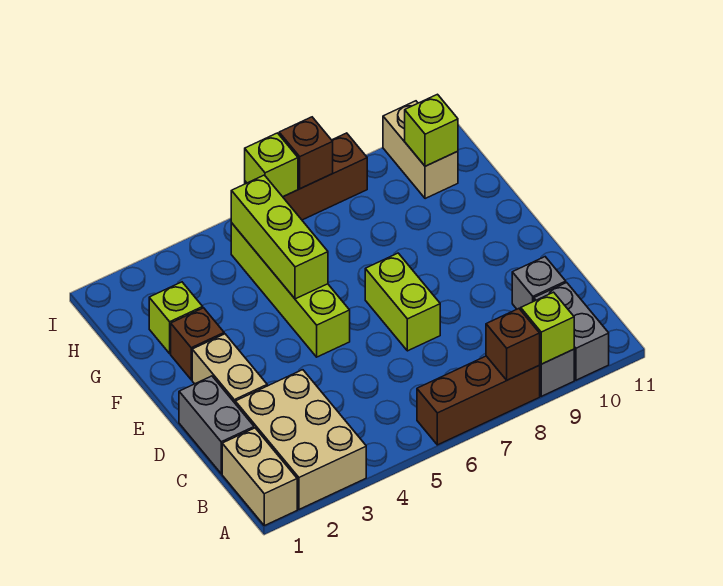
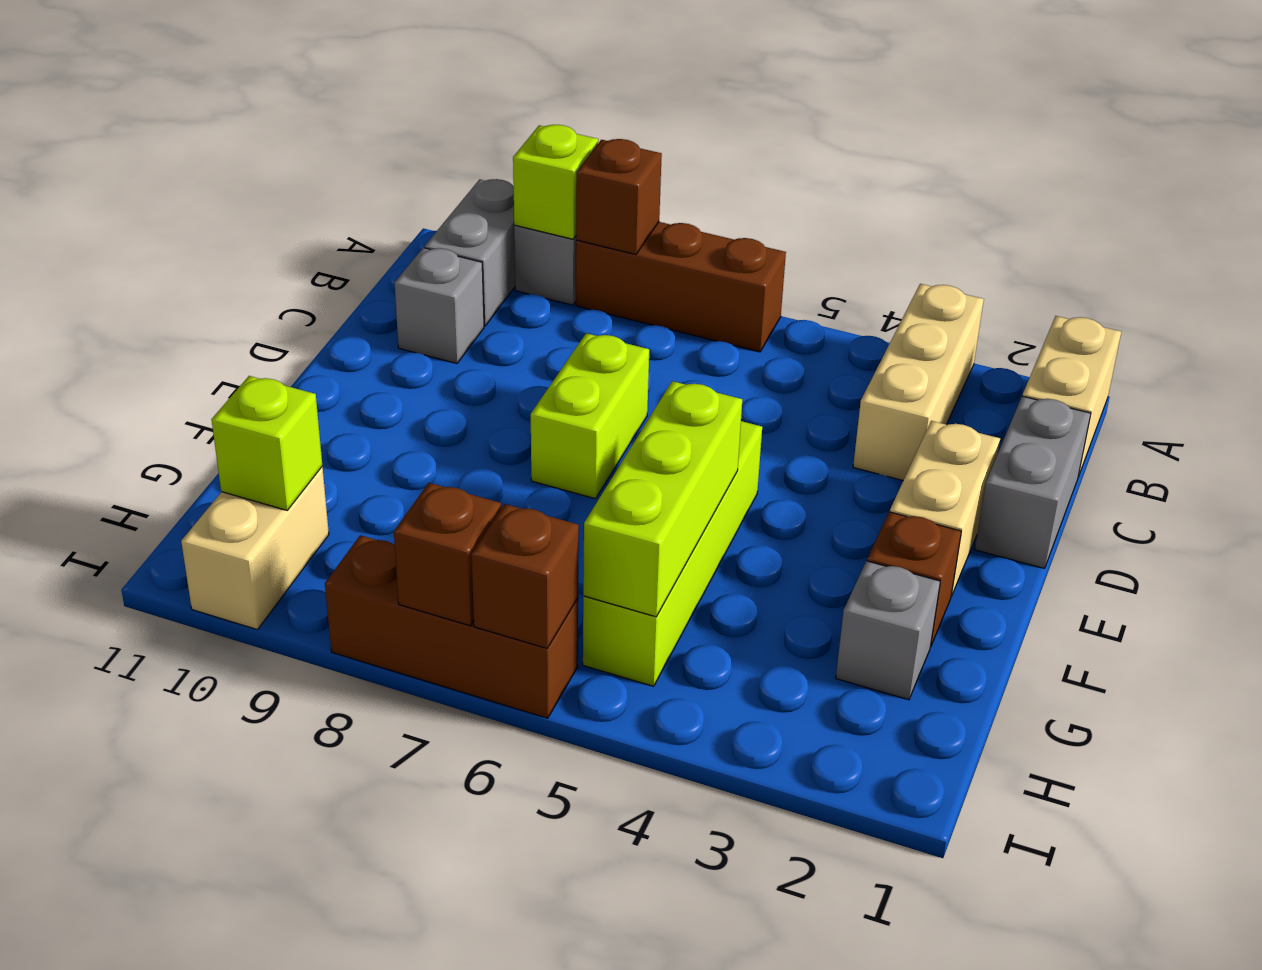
tan 2x3 brick [235,370,366,509] -> tan 1x3 brick [853,284,984,480]
lime 1x1 brick [149,282,203,354] -> grey 1x1 brick [836,561,940,700]
lime 1x1 brick [245,133,298,197] -> brown 1x1 brick [471,504,579,648]

